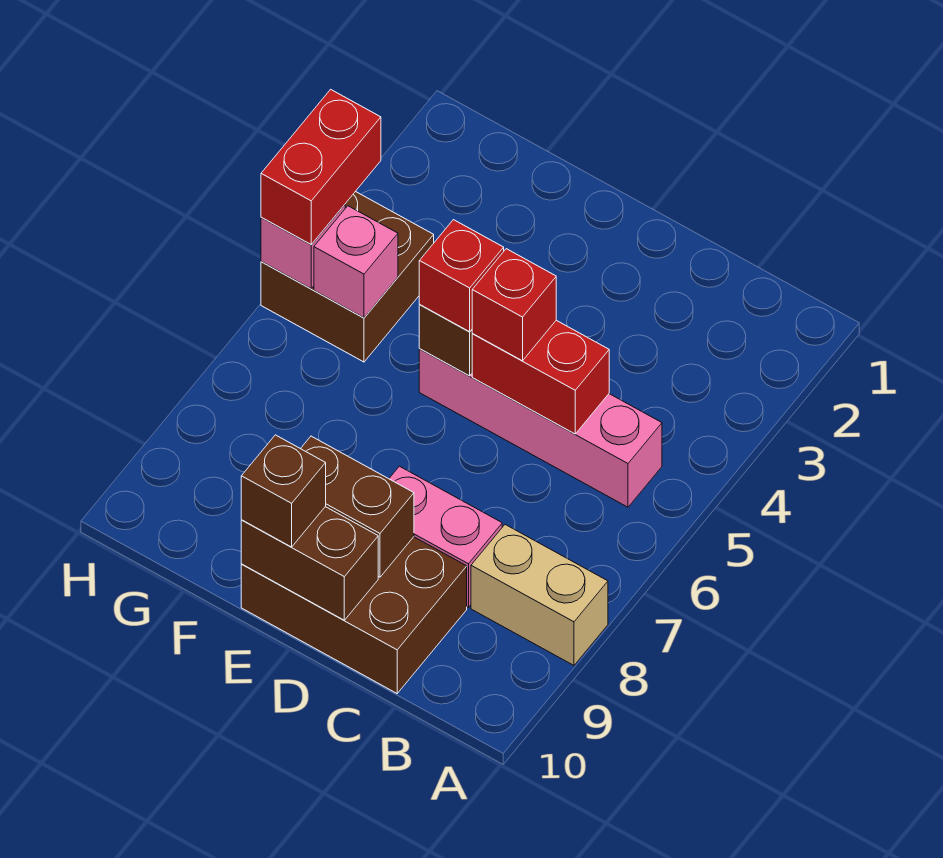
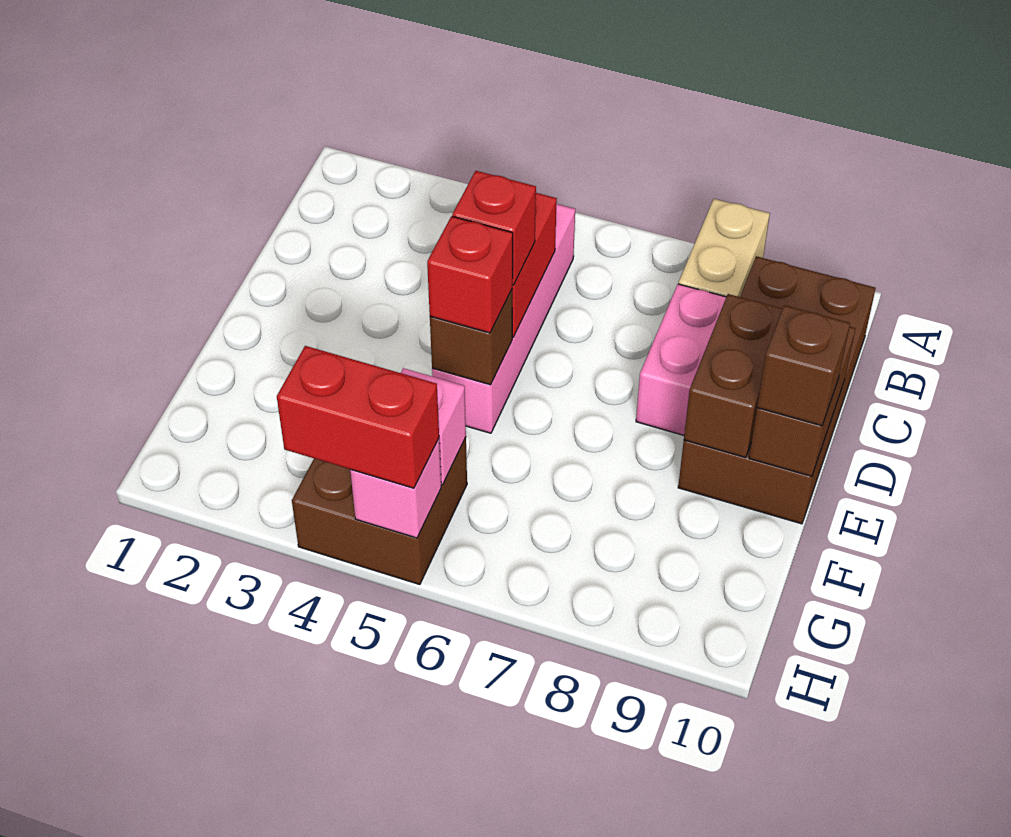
brown 2x3 brick [241,537,467,693] -> brown 2x4 brick [678,256,876,524]

